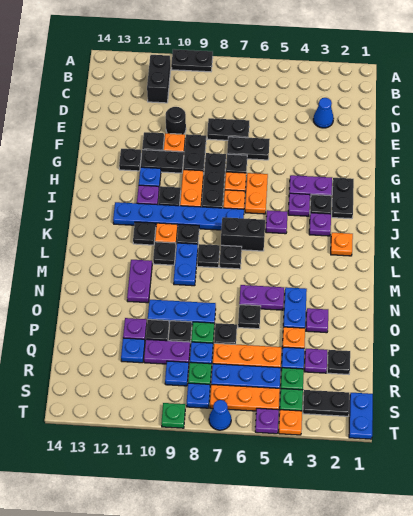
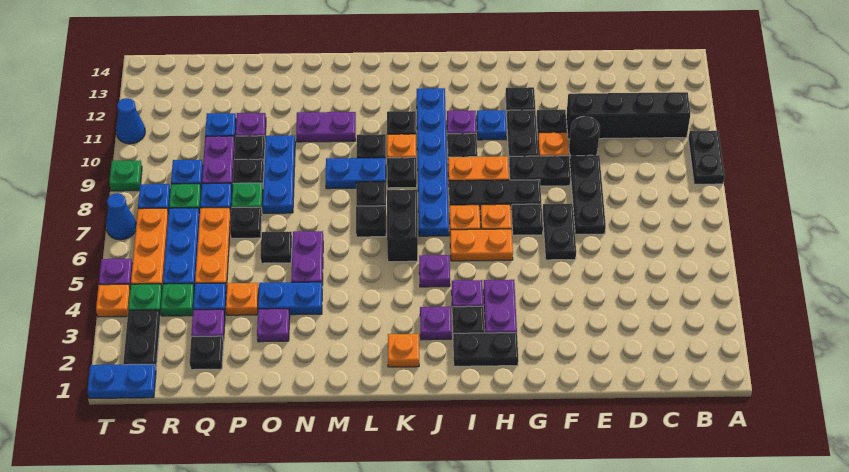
black 1x2 brick [147,55,171,103] -> black 1x4 brick [566,92,690,139]
blue 1x1 cone [313,98,334,128] -> blue 1x1 cone moved to [116,98,145,144]
black 1x2 plate [207,118,249,140] -> black 1x3 plate [570,155,606,234]

